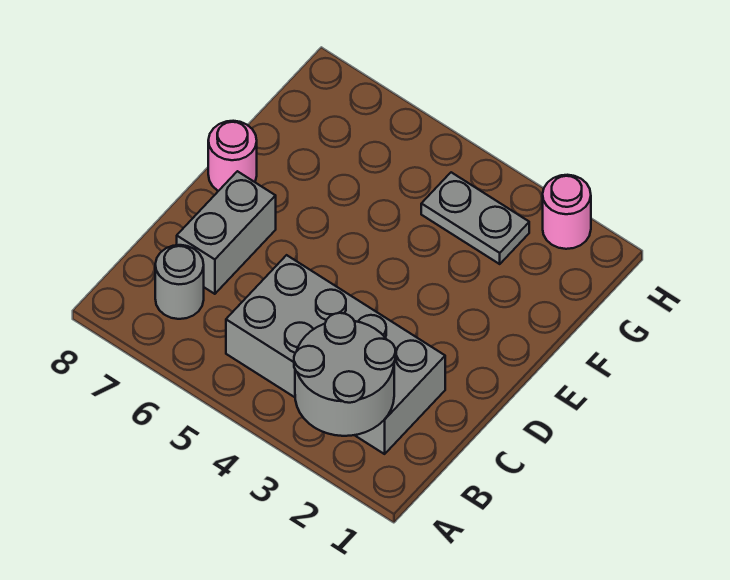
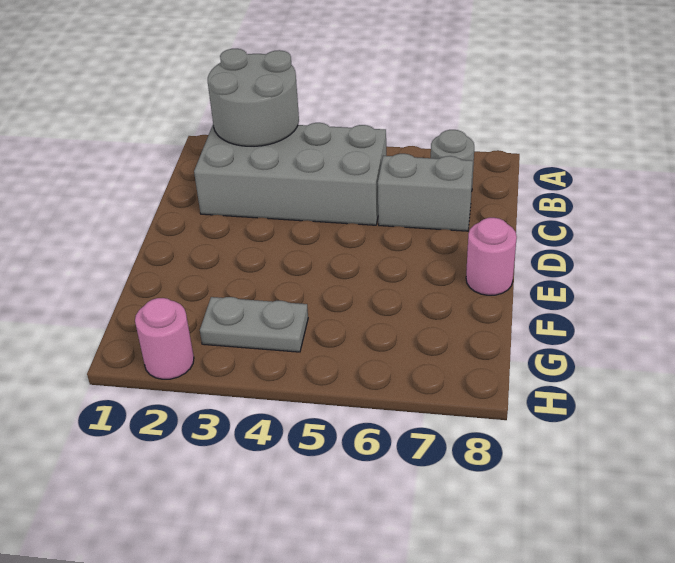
grey 1x2 brick [177,171,276,294] -> grey 1x2 brick turned to [378,154,473,231]

